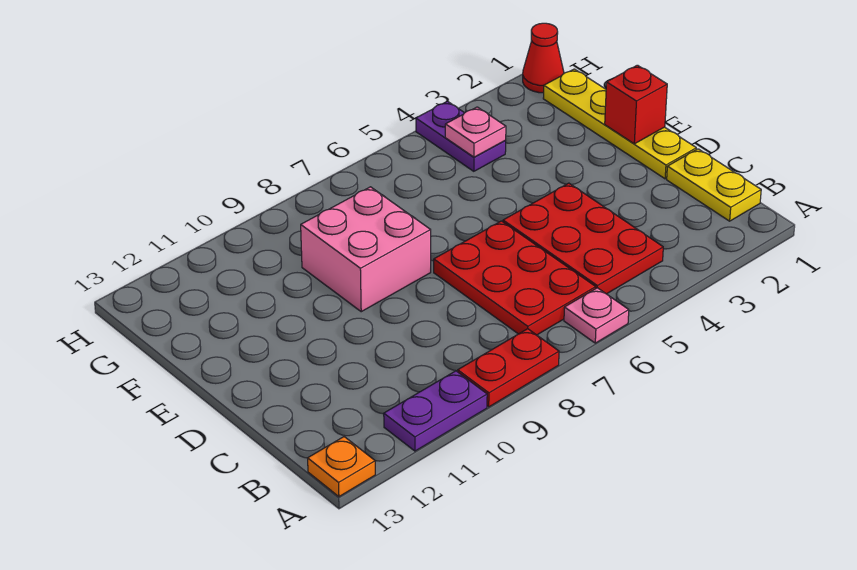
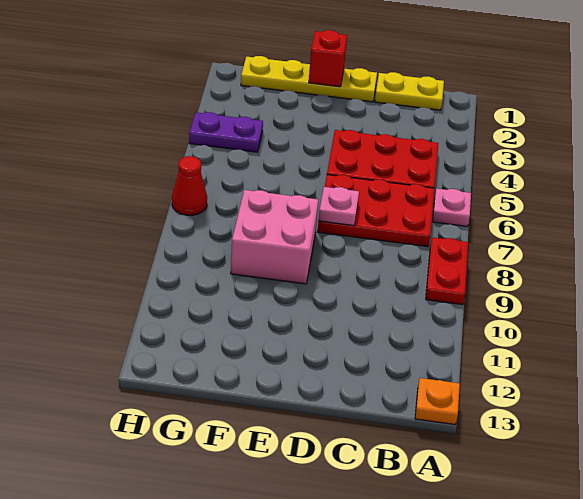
purple 1x2 plate [384,371,487,451] -> none
pink 1x1 plate [445,107,506,157] -> pink 1x1 plate moved to [319,187,359,226]
red 1x1 cone [523,23,564,93] -> red 1x1 cone moved to [172,156,207,215]

